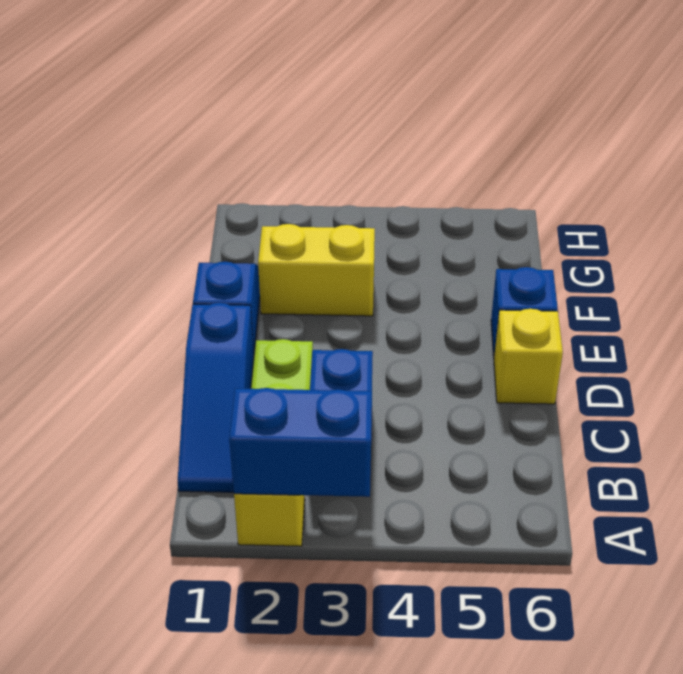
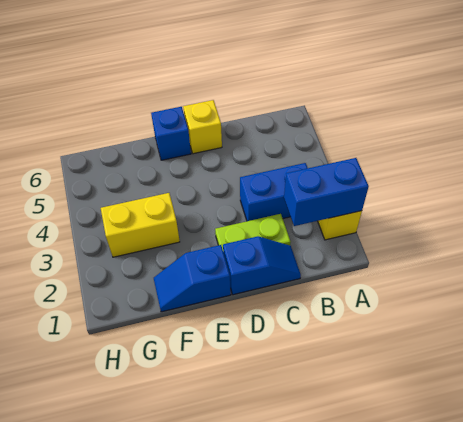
blue 1x2 brick [229,388,372,497] -> blue 1x2 brick turned to [284,158,369,226]
blue 1x3 slope [178,303,254,492] -> blue 1x2 slope [223,236,301,295]
yellow 1x2 brick [258,224,375,316] -> yellow 1x2 brick turned to [101,193,180,257]

